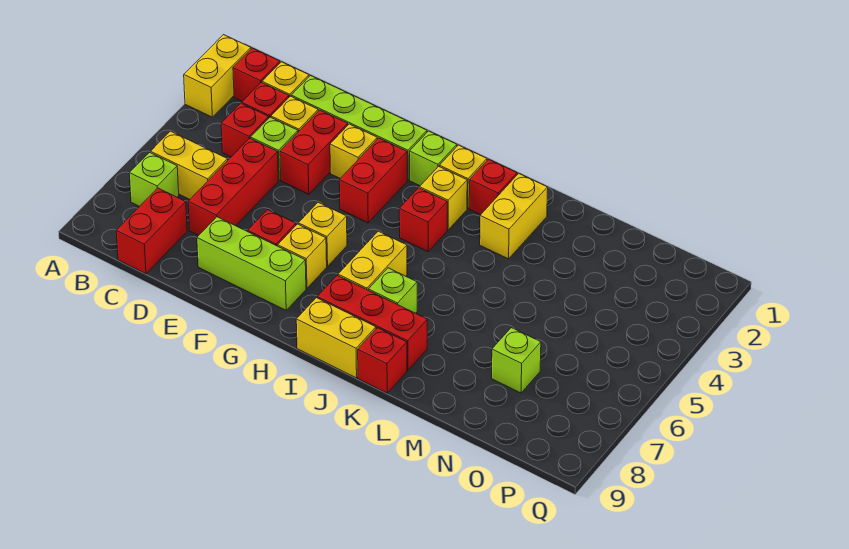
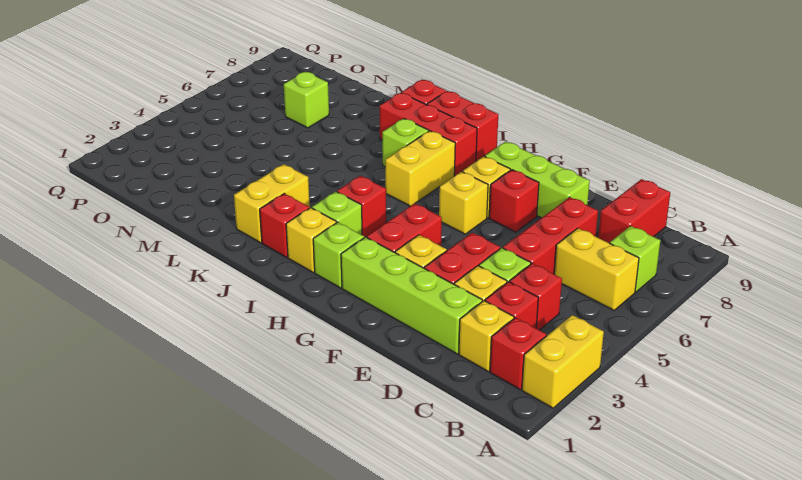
yellow 1x1 brick [420,166,467,230] -> lime 1x1 brick [312,192,362,235]
yellow 1x2 brick [296,298,376,378] -> red 1x2 brick [427,91,498,161]

